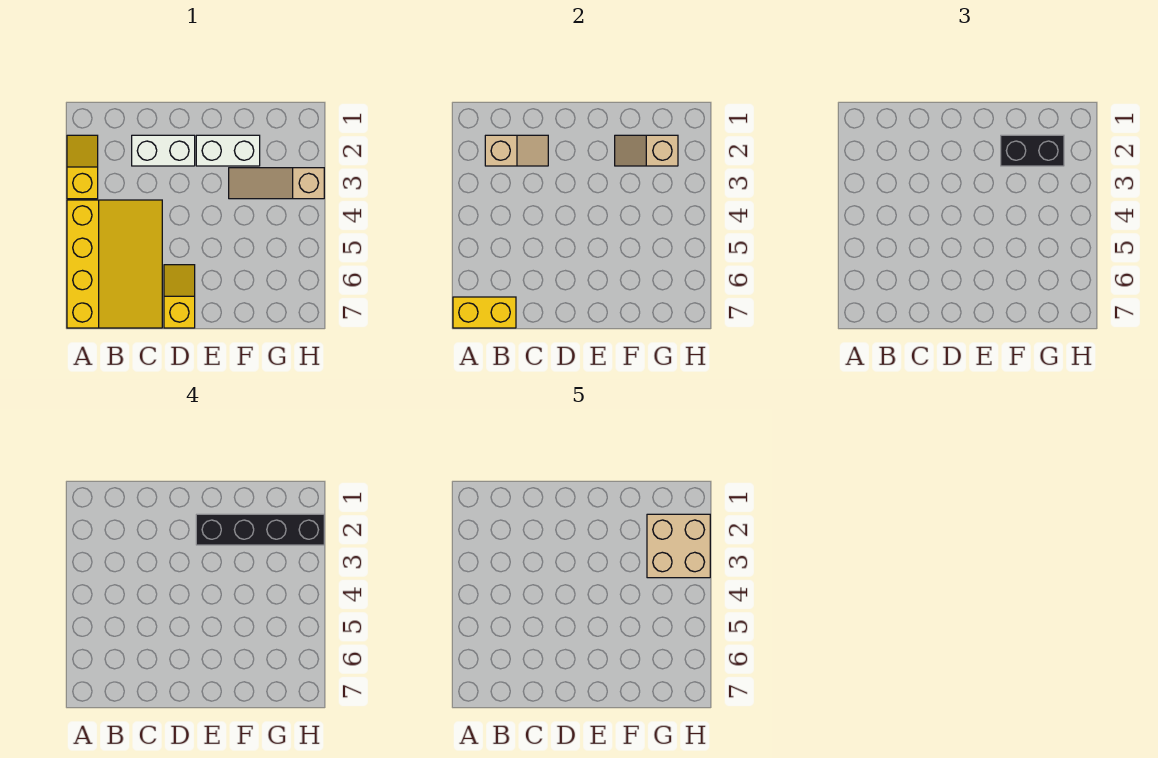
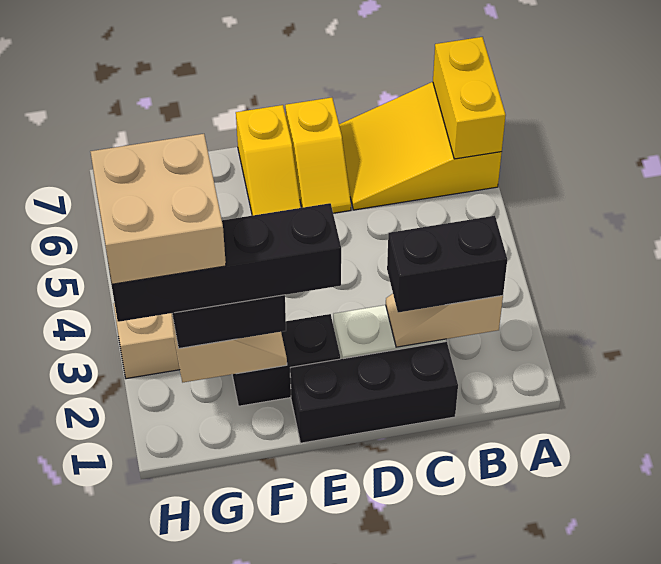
yellow 1x2 slope [67,135,98,199] -> yellow 1x2 slope moved to [236,105,301,216]
yellow 3x4 slope [67,200,162,328] -> yellow 2x3 slope [339,82,502,210]
yellow 1x2 brick [453,297,516,328] -> yellow 1x2 brick turned to [433,37,506,159]
none -> black 1x2 brick [387,216,507,312]
none -> black 1x3 brick [290,342,458,443]
white 1x2 brick [196,135,260,166] -> black 1x2 brick [232,314,340,406]

